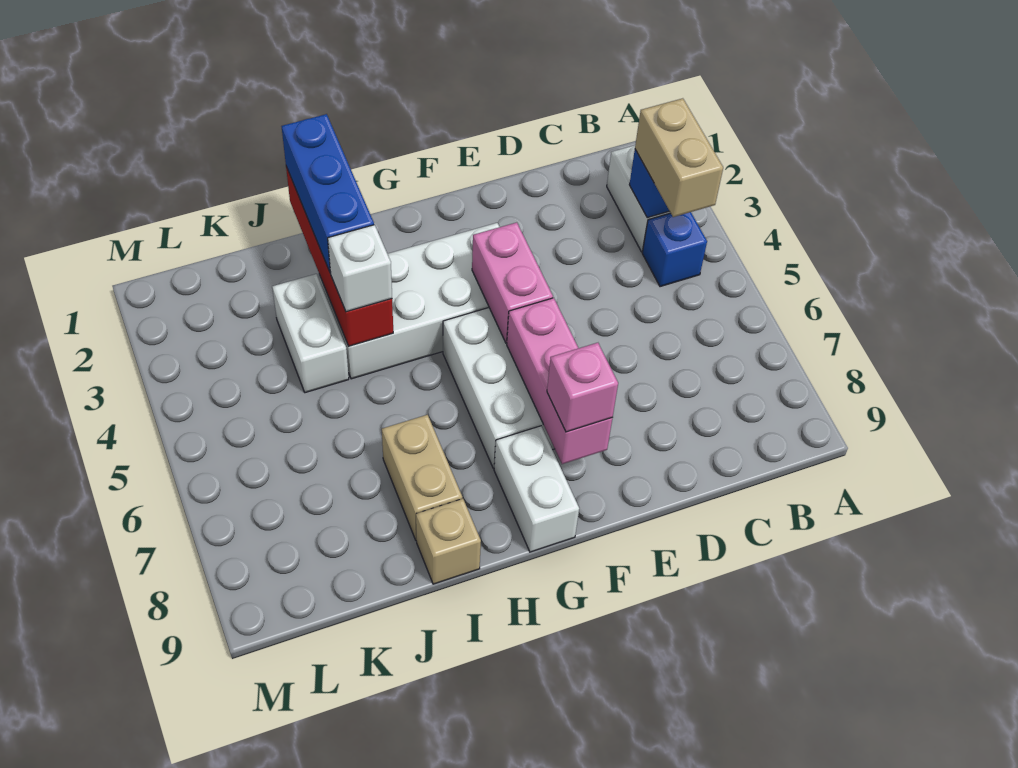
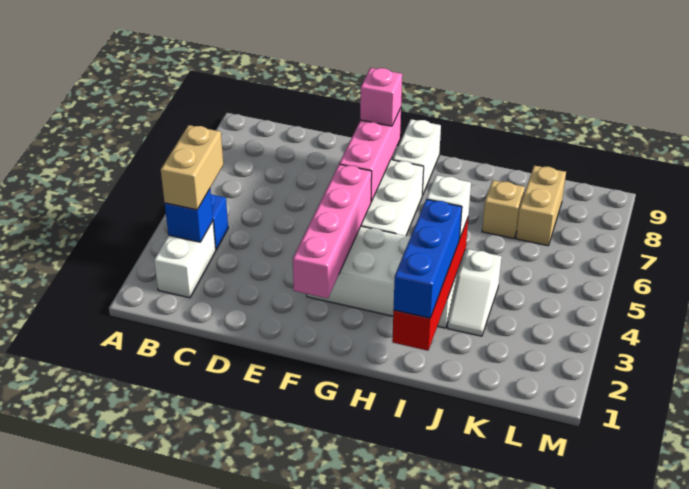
pink 1x2 brick [472,222,553,343] -> pink 1x4 brick [293,164,372,298]
tan 1x2 brick [382,415,462,540] -> tan 1x2 brick moved to [516,166,566,246]
tan 1x1 brick [416,499,481,584] -> tan 1x1 brick moved to [482,180,525,238]
white 1x2 brick [272,274,349,393] -> white 1x2 slope [448,249,502,336]

